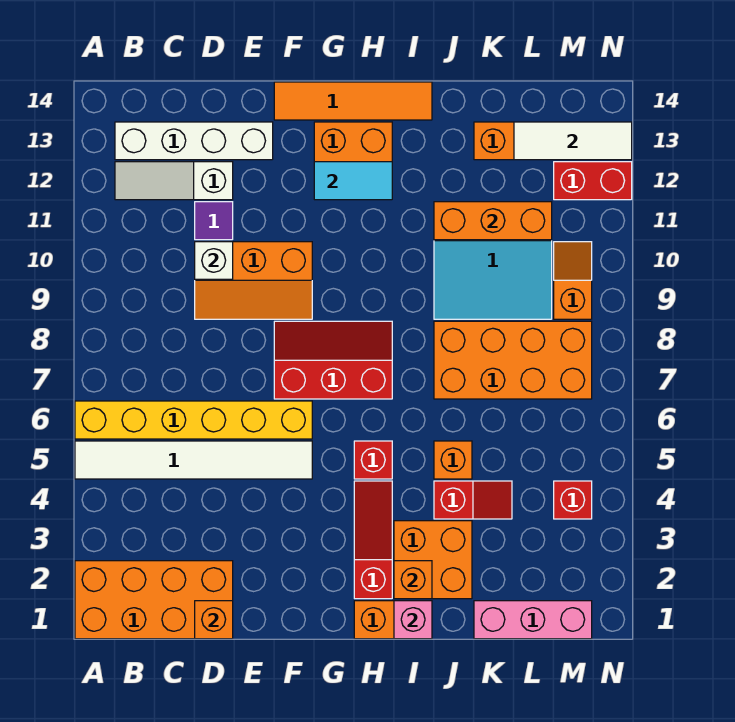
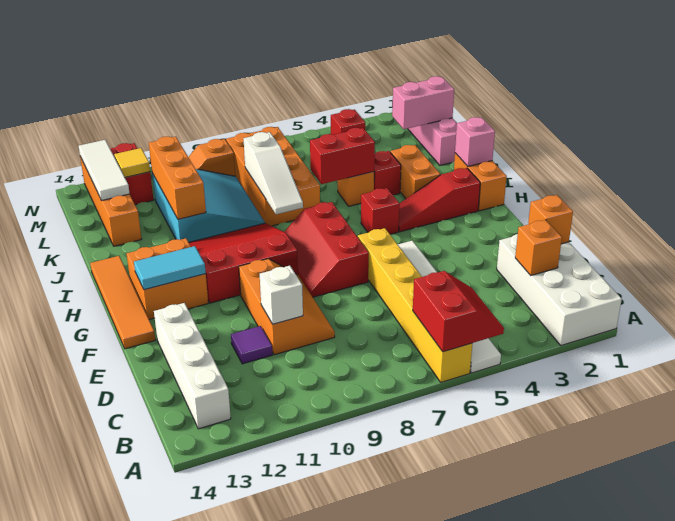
orange 2x4 brick [75,561,233,639] -> white 2x4 brick [497,234,622,345]
none -> red 2x2 slope [413,271,504,352]
white 1x3 slope [115,162,233,200] -> white 1x3 slope moved to [244,132,303,214]
none -> red 3x3 slope [189,223,298,303]
cyan 1x2 tile [314,162,392,200] -> cyan 1x2 tile turned to [134,246,206,290]
orange 2x2 brick [394,521,472,599] -> orange 1x2 brick [390,145,440,198]
orange 1x1 brick [394,561,432,599] -> orange 1x1 brick moved to [515,220,562,275]
none -> red 1x2 brick [310,128,375,184]
none -> pink 1x2 brick [392,76,454,129]
none -> yellow 1x1 tile [114,148,150,177]

